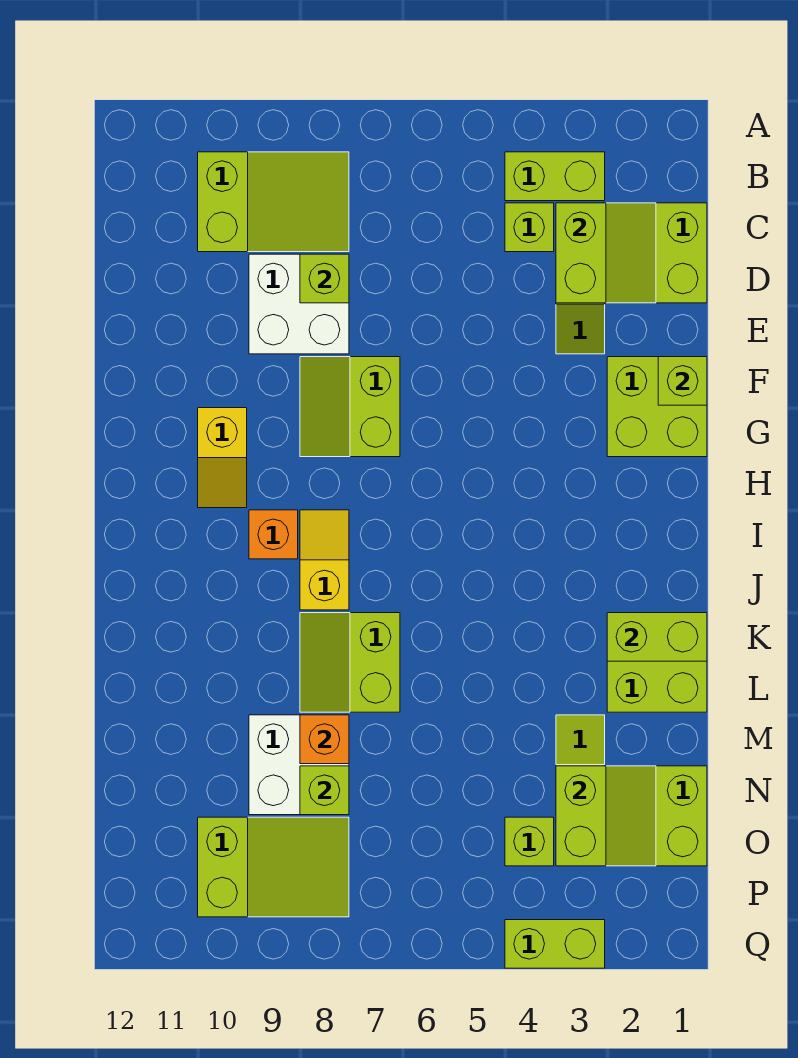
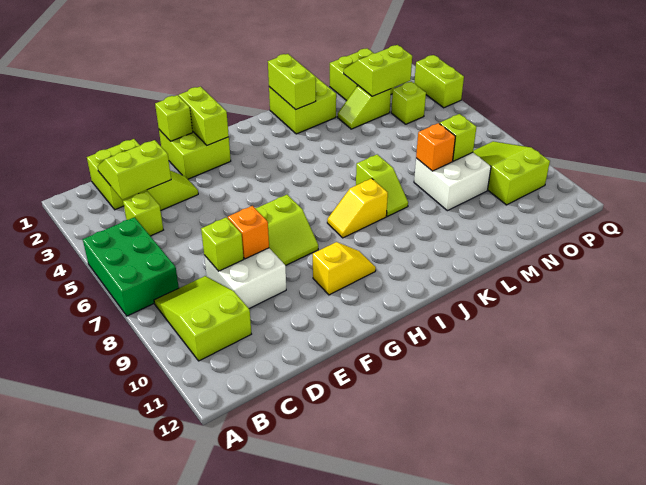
none -> green 2x3 brick [83,217,179,316]
lime 1x2 brick [505,152,605,201] -> lime 1x2 brick moved to [179,87,229,145]
orange 1x1 brick [249,510,298,559] -> orange 1x1 brick moved to [228,206,269,259]
lime 2x2 slope [300,613,400,712] -> lime 1x2 slope [356,154,408,216]

